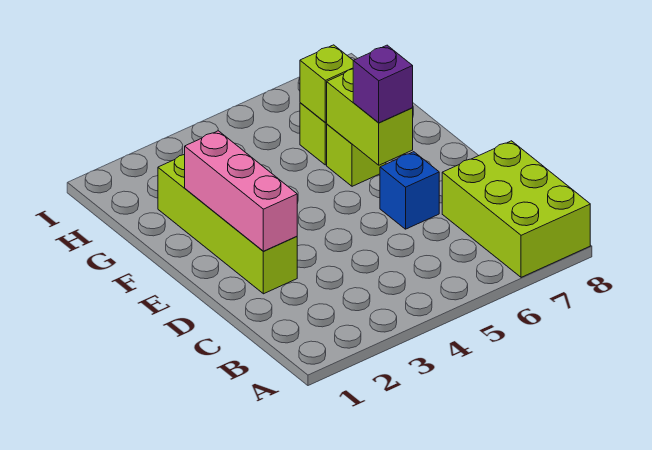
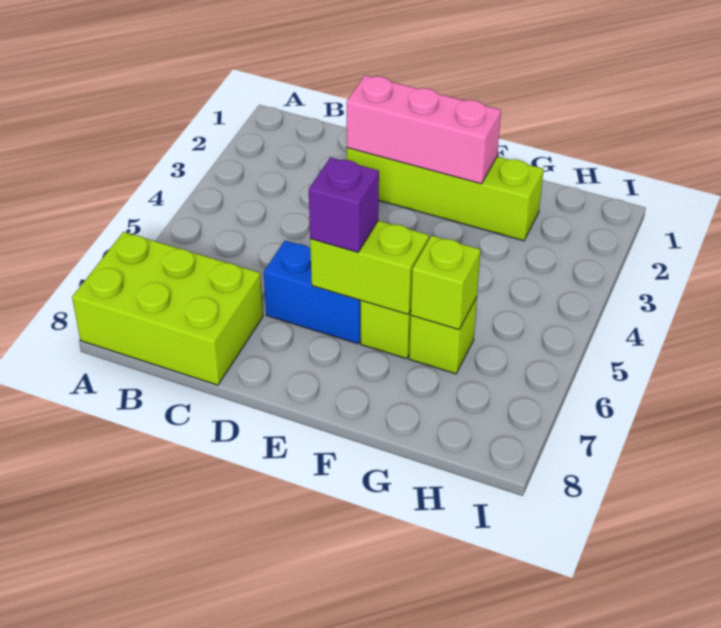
blue 1x1 brick [380,152,439,229] -> blue 1x2 brick [264,241,361,344]

